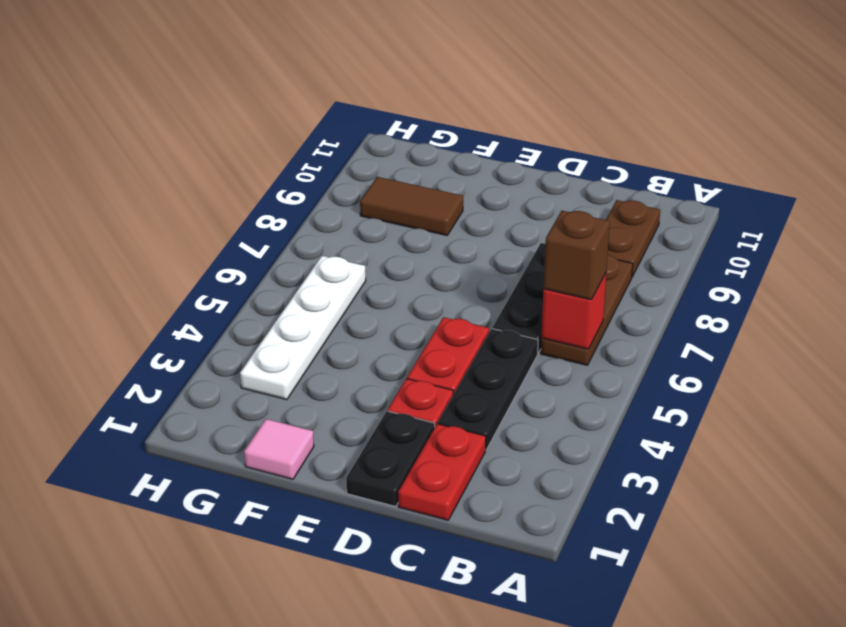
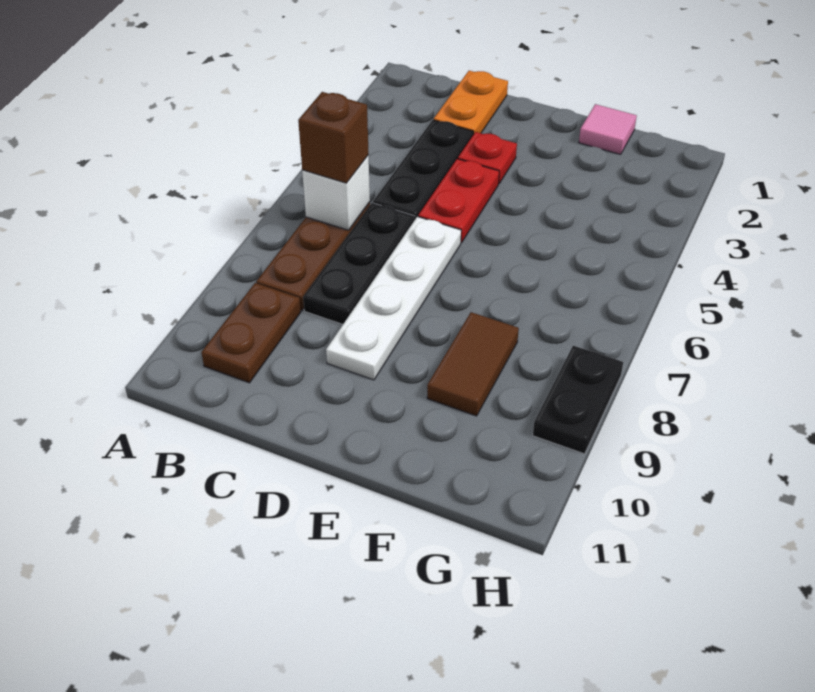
red 1x1 brick [541,273,606,349] -> white 1x1 brick [302,155,370,230]
red 1x2 plate [398,424,486,520] -> orange 1x2 plate [434,71,508,135]
black 1x2 plate [346,411,435,507] -> black 1x2 plate moved to [533,346,623,454]
brown 1x2 tile [360,177,463,235] -> brown 1x2 tile turned to [427,312,519,416]
white 1x4 plate [240,256,366,400] -> white 1x4 plate moved to [326,217,461,380]

